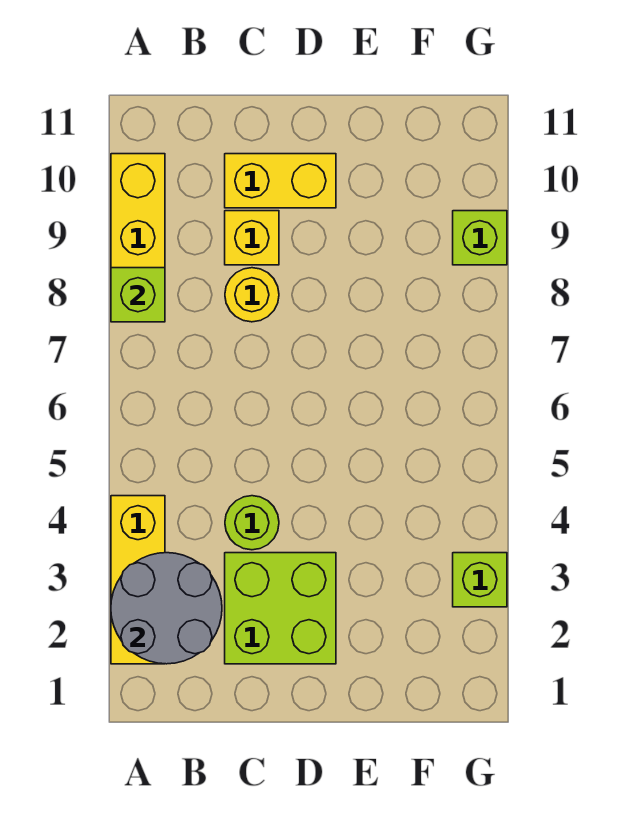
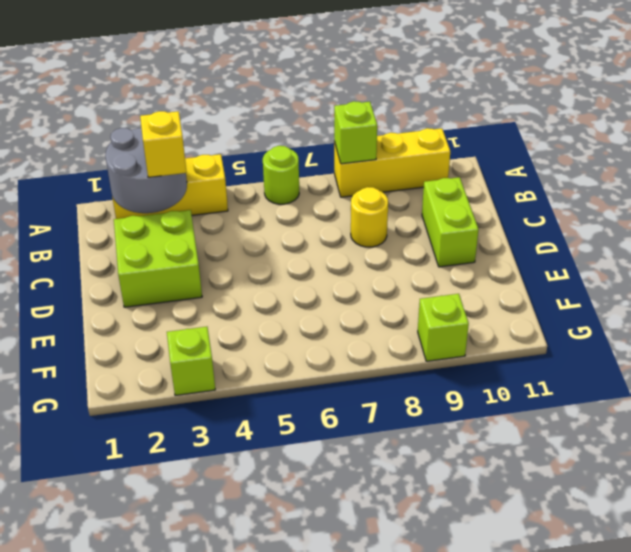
lime 1x1 round brick [225,496,279,550] -> lime 1x1 round brick moved to [263,146,299,204]
yellow 1x1 brick [225,211,279,265] -> yellow 1x1 brick moved to [140,111,187,178]
yellow 1x2 brick [225,154,336,208] -> lime 1x2 brick [422,177,479,267]

